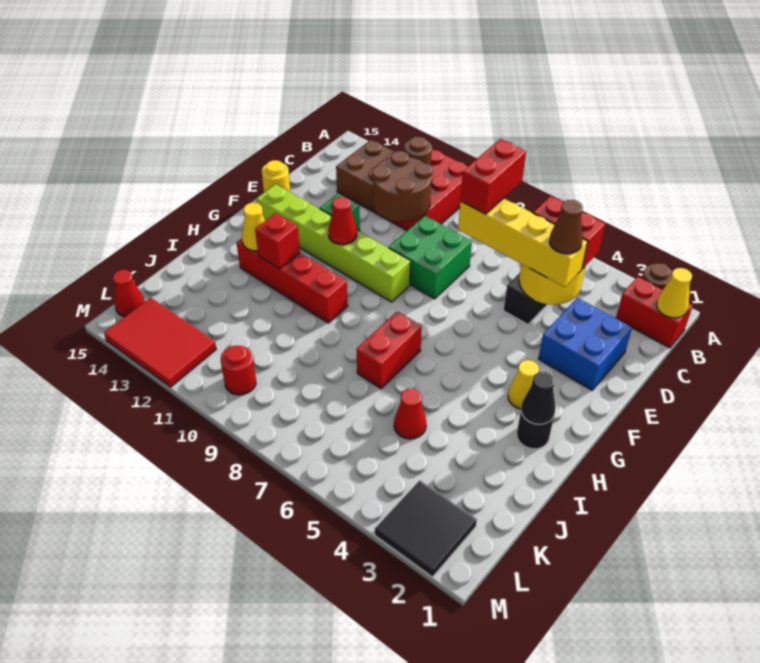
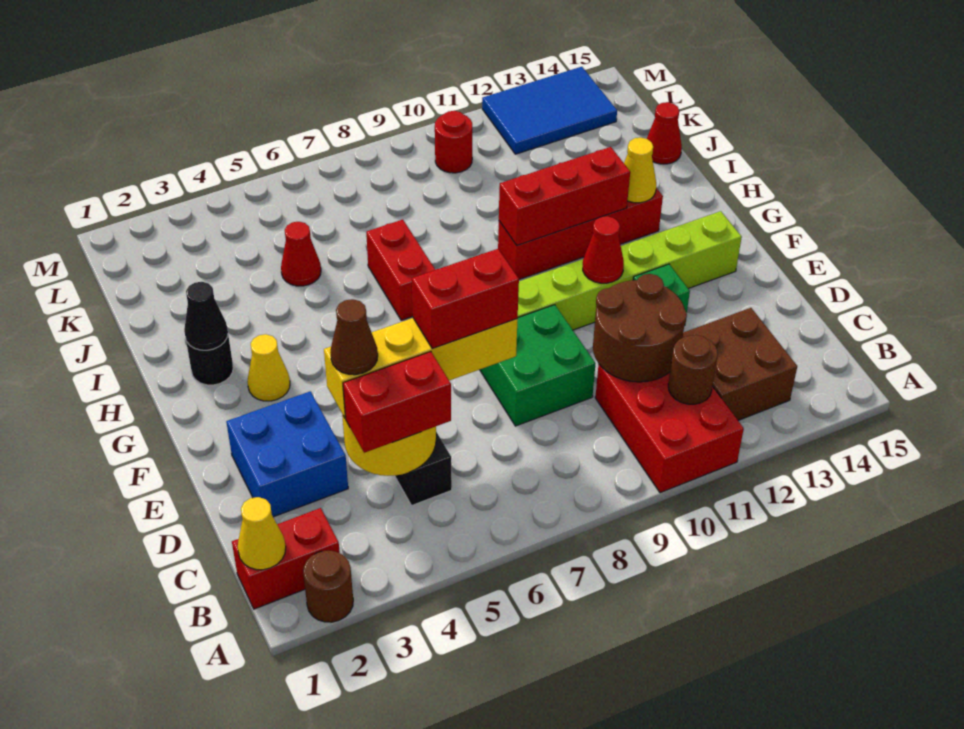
red 1x2 brick [460,139,526,214] -> red 1x2 brick turned to [412,249,519,348]
yellow 1x1 round brick [262,160,290,192] -> none
red 1x1 brick [255,213,300,269] -> red 1x3 brick [499,147,630,245]
black 2x2 tile [375,481,477,577] -> none
red 2x3 tile [104,298,216,387] -> blue 2x3 tile [482,67,617,154]
red 1x1 cone [113,270,145,317] -> red 1x1 cone moved to [647,102,682,164]

